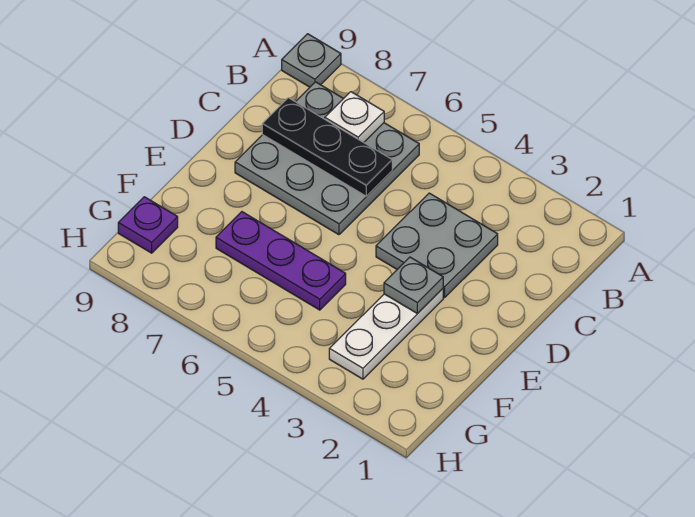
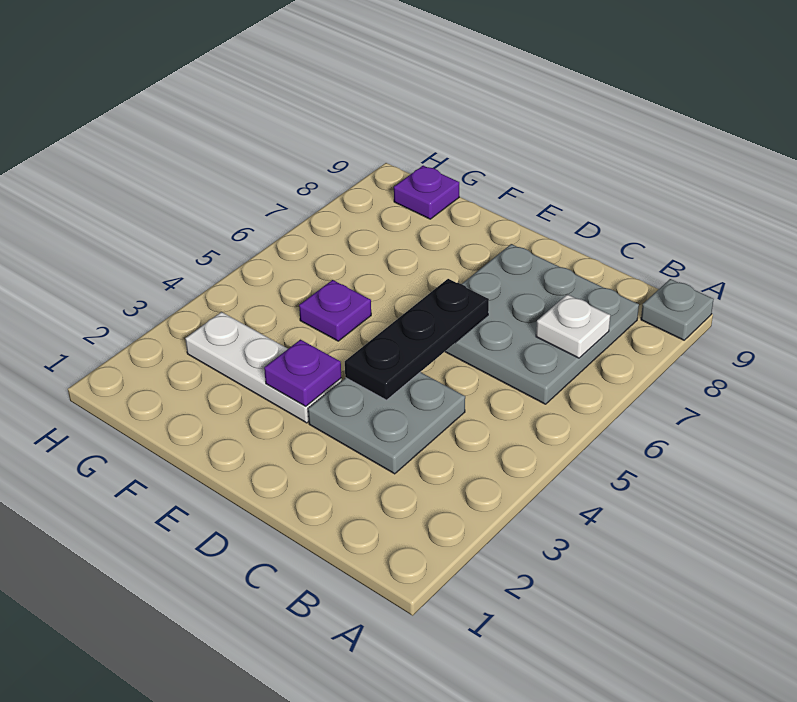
black 1x3 plate [262,98,392,196] -> black 1x3 plate moved to [345,279,489,400]
grey 1x1 plate [384,257,443,314] -> purple 1x1 plate [264,340,342,406]
purple 1x3 plate [216,212,346,310] -> purple 1x1 plate [299,280,371,341]

